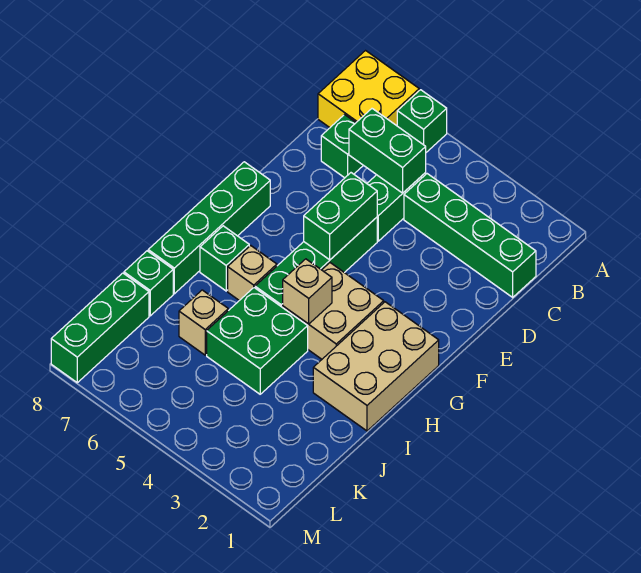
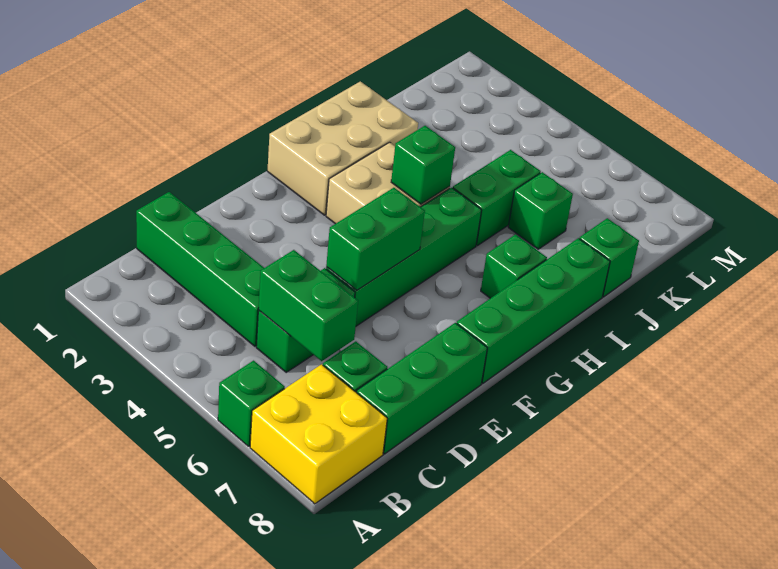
tan 1x1 brick [283,259,332,324] -> green 1x1 brick [391,126,455,204]
tan 1x1 brick [228,246,277,300] -> none
green 2x2 brick [207,288,308,394] -> green 1x2 brick [453,150,541,246]
tan 1x1 brick [179,290,228,355] -> green 1x1 brick [508,172,573,249]
green 1x3 brick [51,273,149,383] -> green 1x3 brick moved to [356,323,487,454]

